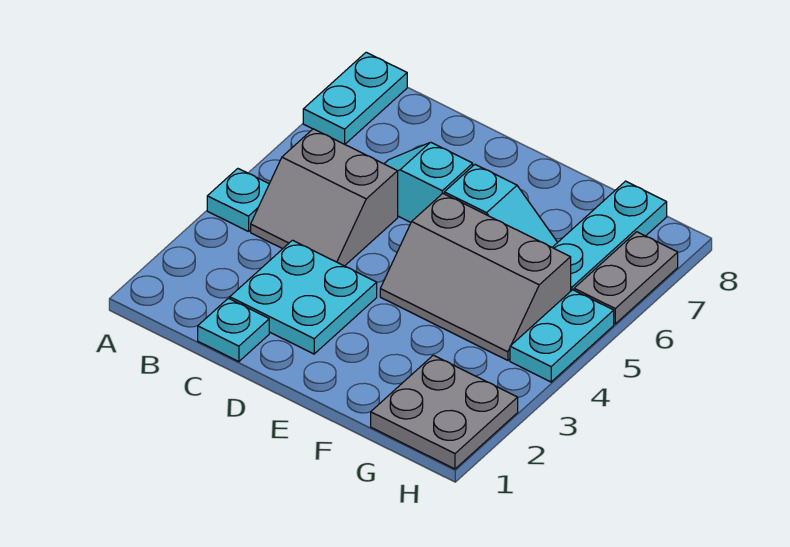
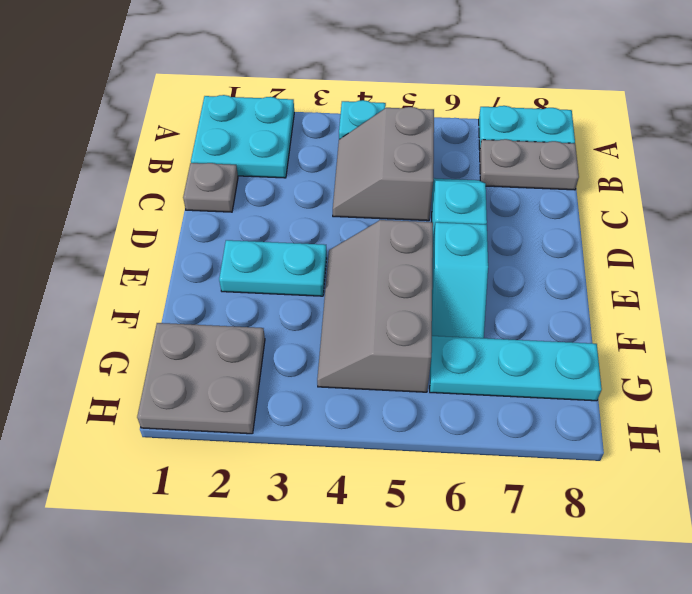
cyan 1x1 plate [198,298,269,362] -> grey 1x1 plate [183,163,238,212]
cyan 2x2 plate [230,240,377,354] -> cyan 2x2 plate moved to [191,95,294,178]
cyan 1x2 plate [510,290,614,382] -> cyan 1x2 plate moved to [219,240,327,296]
grey 1x2 plate [574,232,678,324] -> grey 1x2 plate moved to [480,139,579,190]

